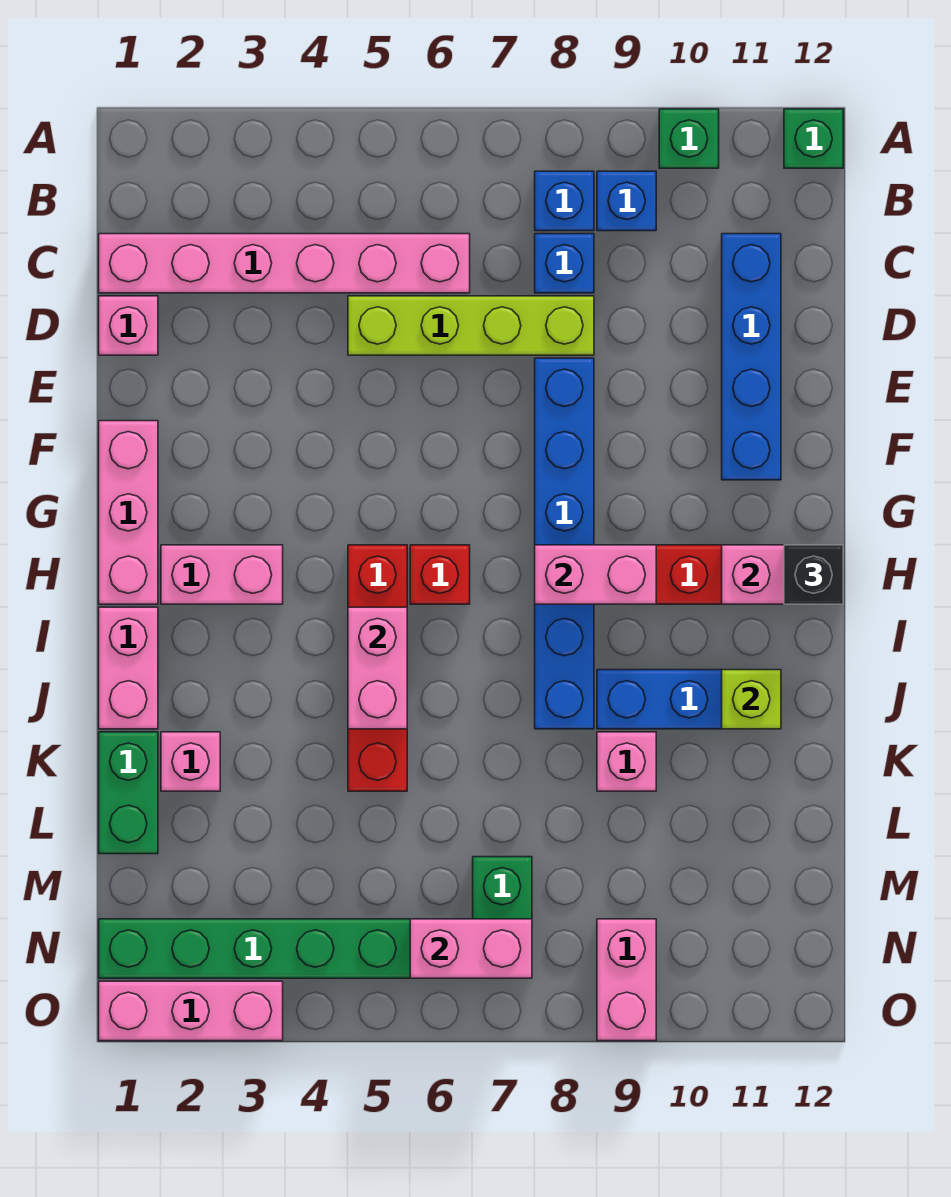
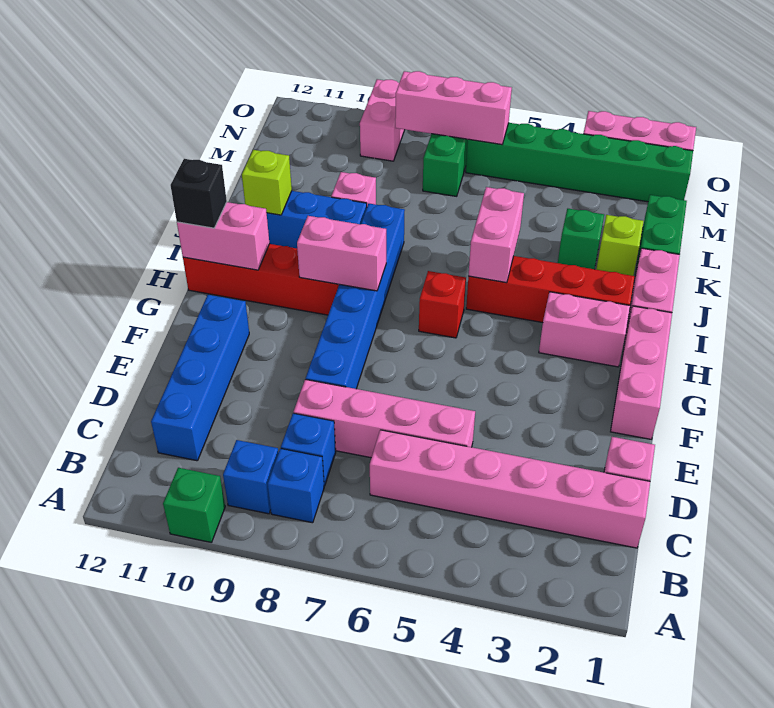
green 1x1 brick [784,109,843,168] -> green 1x1 brick moved to [558,209,604,269]
lime 1x4 brick [348,296,594,355] -> pink 1x4 brick [294,379,475,458]
red 1x4 brick [348,545,407,791] -> red 1x4 brick turned to [466,256,635,323]
pink 1x1 brick [161,732,220,791] -> lime 1x1 brick [596,215,644,276]
pink 1x2 brick [410,919,532,978] -> pink 1x3 brick [395,71,512,145]

